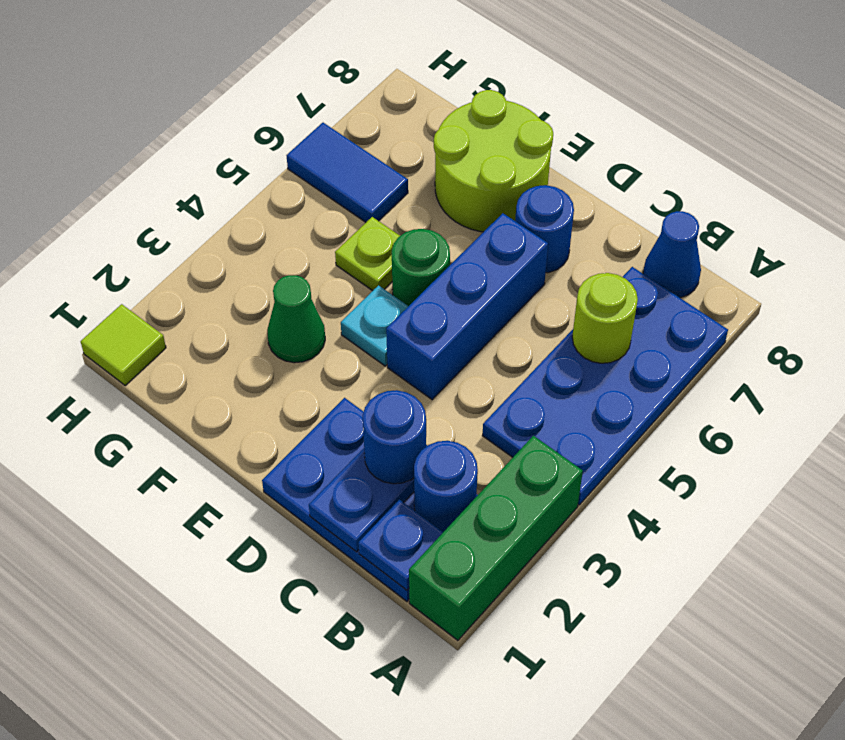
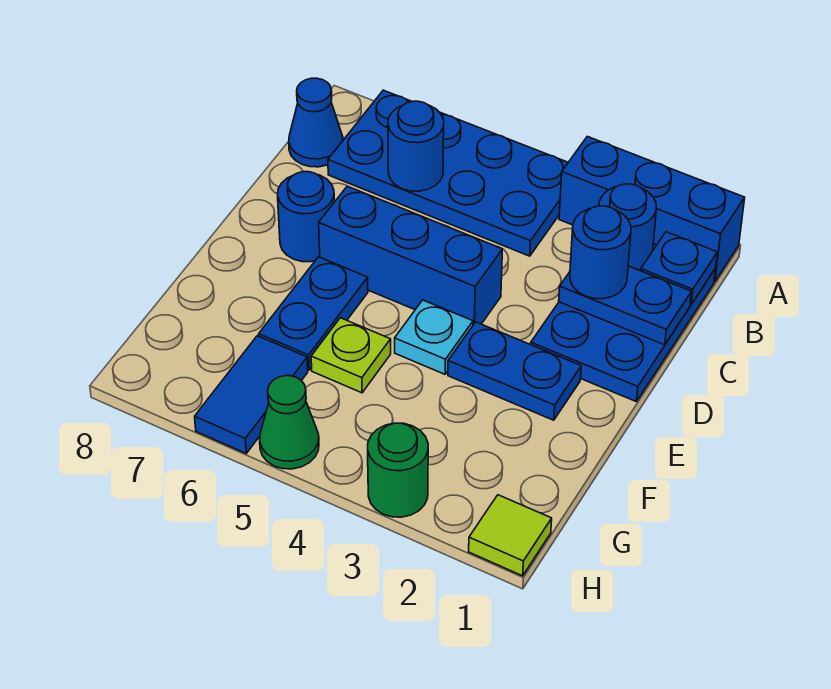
green 1x3 brick [409,436,583,640] -> blue 1x3 brick [559,136,745,281]
lime 1x1 round brick [572,273,638,363] -> blue 1x1 round brick [388,101,444,191]
none -> blue 1x2 plate [448,322,581,420]
green 1x1 round brick [392,229,450,306] -> green 1x1 round brick moved to [368,423,428,517]
none -> blue 1x2 plate [259,257,368,370]
lime 2x2 round brick [434,90,553,232] -> none
green 1x1 cone [267,275,325,363] -> green 1x1 cone moved to [260,376,319,469]

